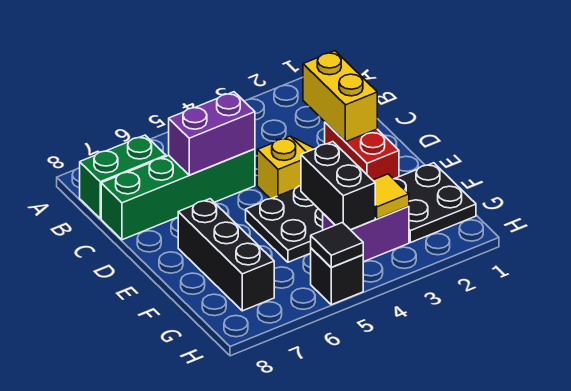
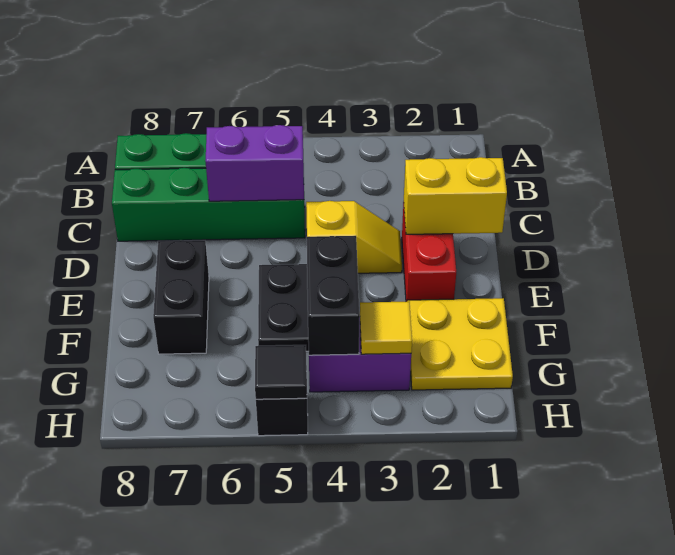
yellow 1x2 brick [303,51,377,142] -> yellow 1x2 brick turned to [404,157,507,234]
black 1x3 brick [178,199,274,311] -> black 1x2 brick [153,240,209,354]
black 2x2 plate [394,163,476,243] -> yellow 2x2 plate [407,298,513,390]

